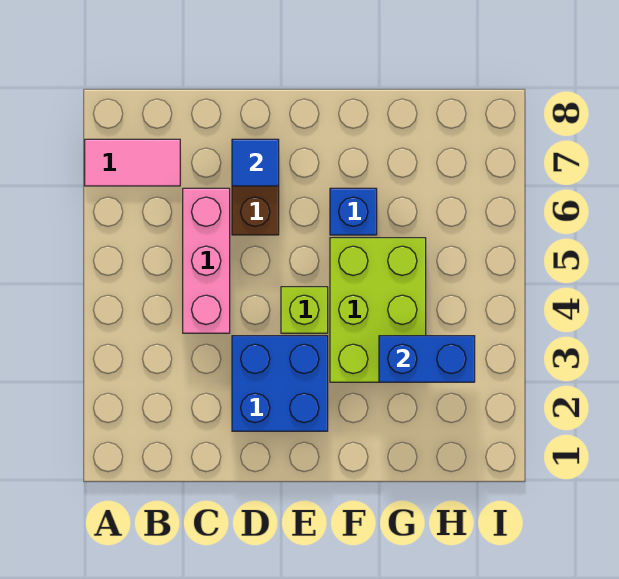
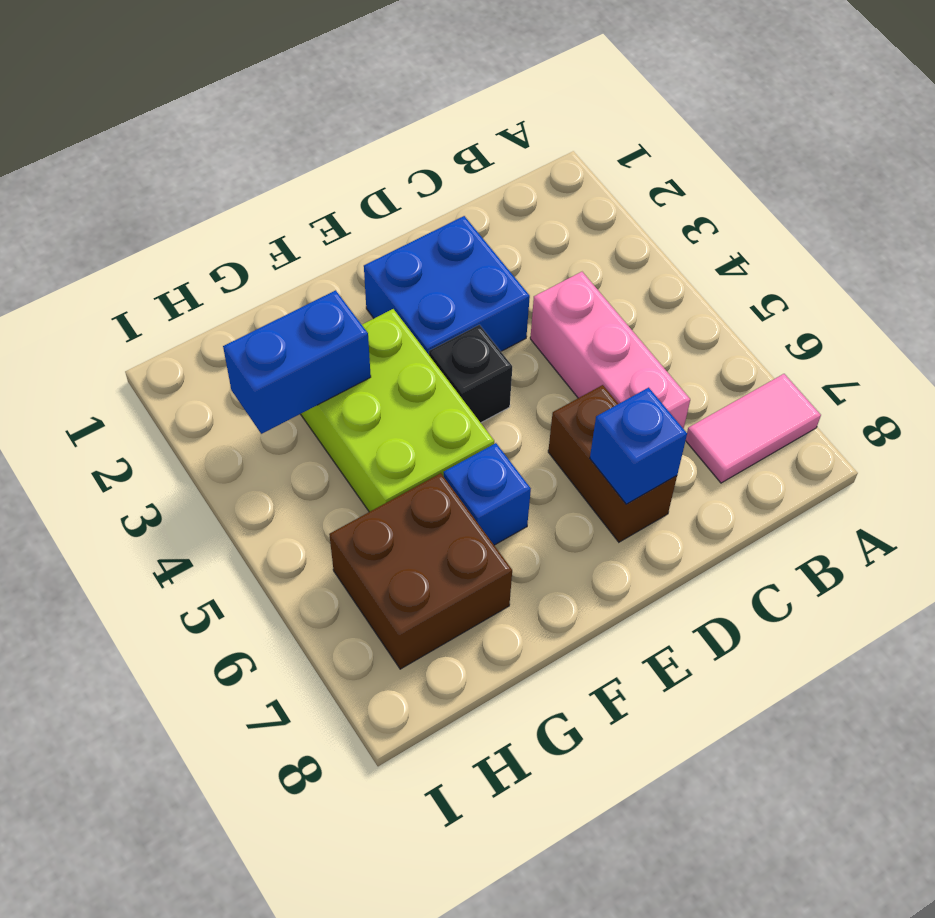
blue 1x1 tile [232,139,279,186] -> blue 1x1 brick [590,388,687,504]
lime 1x1 brick [281,287,328,333] -> black 1x1 brick [429,325,512,423]
none -> brown 2x2 brick [329,473,512,669]

